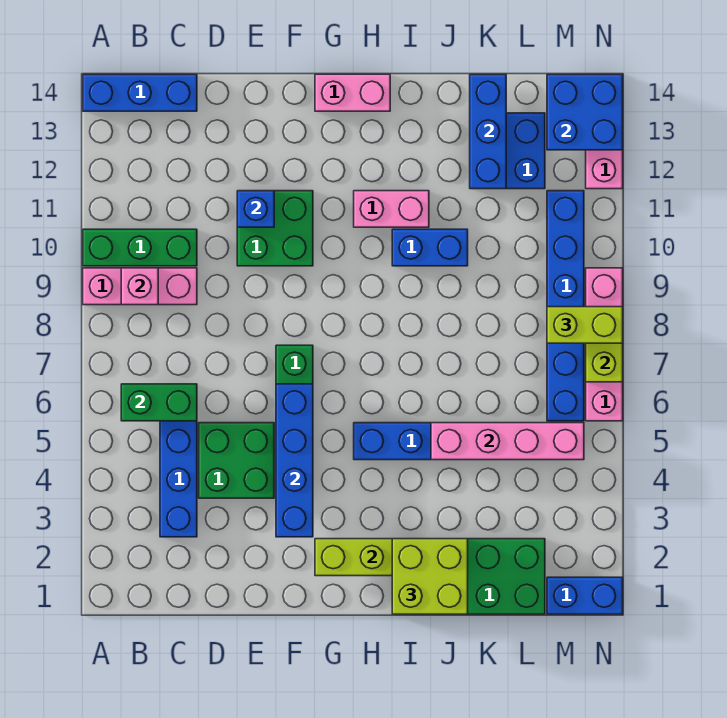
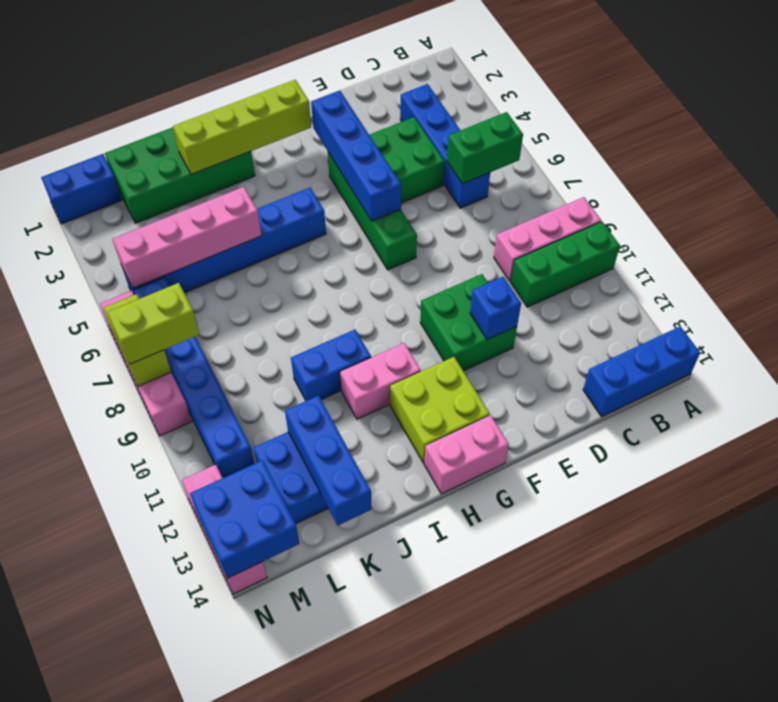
pink 1x1 brick [121,268,158,305] -> none
lime 2x2 brick [392,539,468,614] -> lime 2x2 brick moved to [390,357,490,463]

